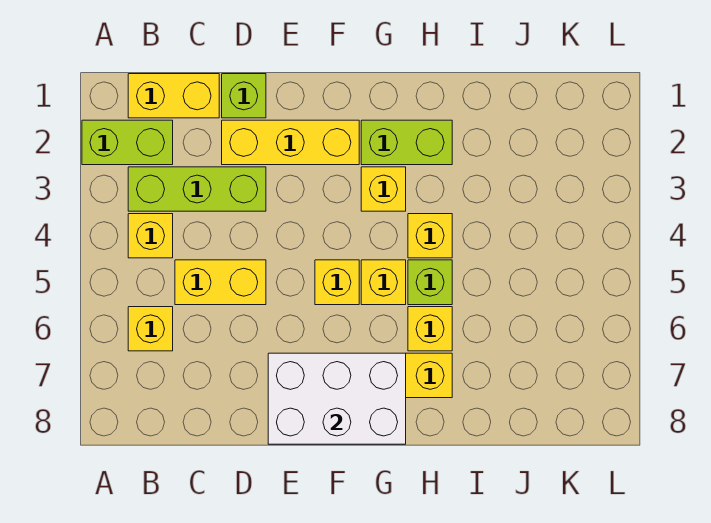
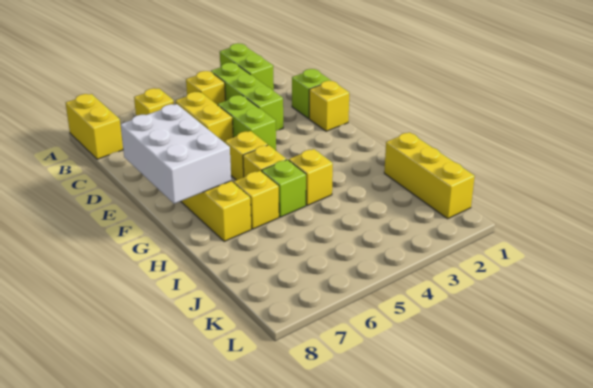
yellow 1x2 brick [128,74,219,118] -> yellow 1x2 brick moved to [66,94,123,159]
yellow 1x3 brick [222,120,359,165] -> yellow 1x3 brick moved to [384,132,475,219]
lime 1x2 brick [361,120,452,165] -> lime 1x2 brick moved to [218,95,276,150]
yellow 1x1 brick [361,167,406,211] -> yellow 1x1 brick moved to [309,81,349,131]

